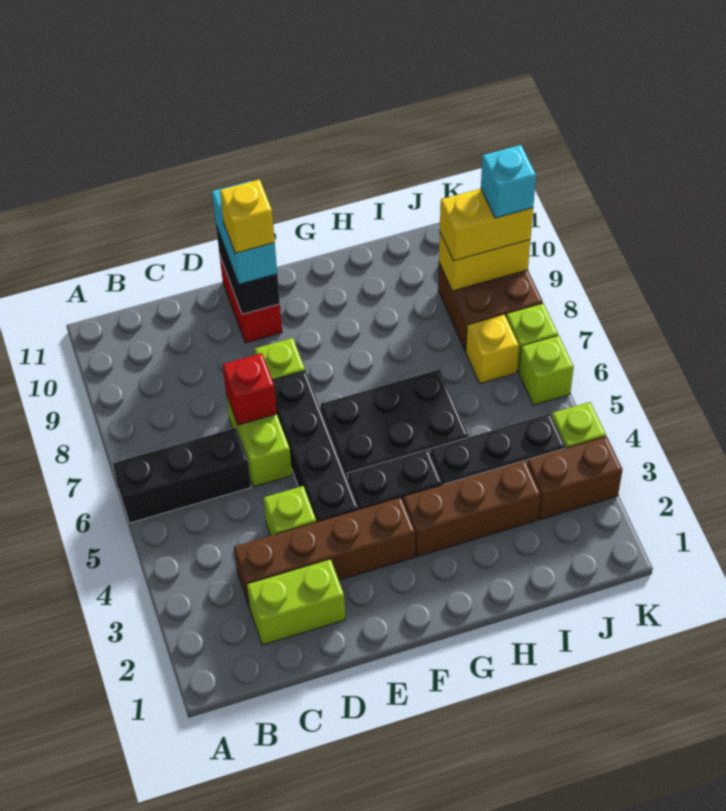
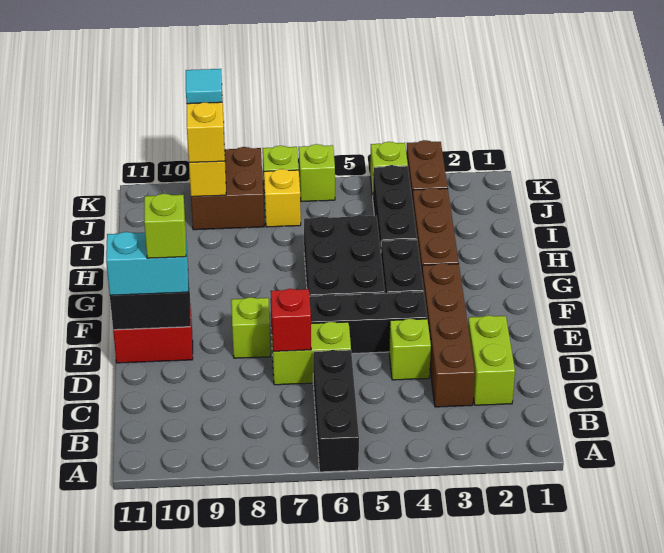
yellow 1x1 brick [220,179,275,253] -> lime 1x1 brick [144,194,186,258]
cyan 1x1 brick [481,145,536,218] -> cyan 1x1 tile [186,69,222,104]

